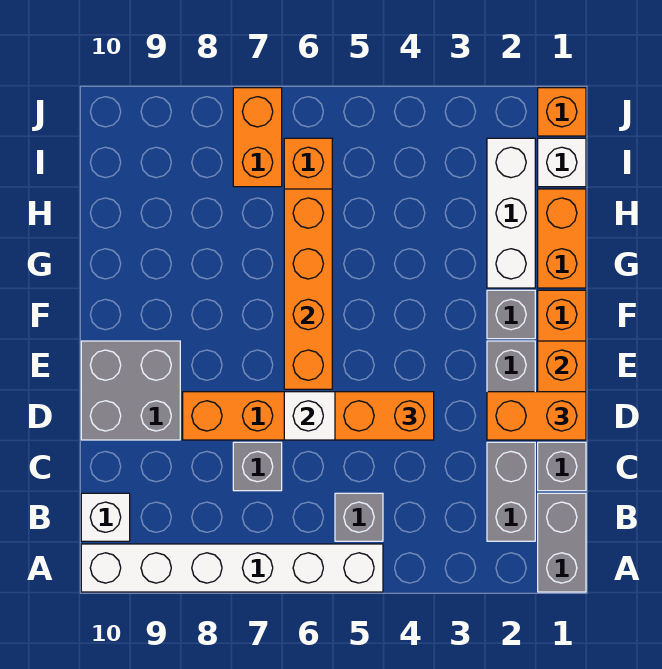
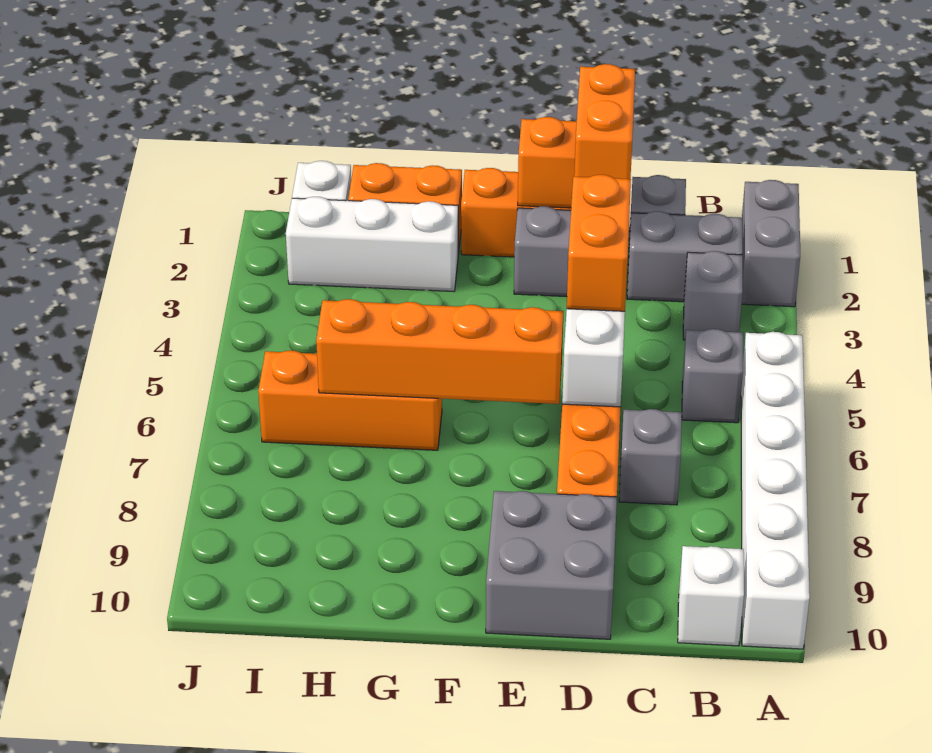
grey 1x2 brick [538,493,586,592] -> grey 1x2 brick turned to [742,180,800,307]
grey 1x1 brick [487,290,535,339] -> grey 1x1 brick moved to [683,251,743,340]
orange 1x2 brick [233,88,282,187] -> none
orange 1x1 brick [538,88,586,136] -> none

